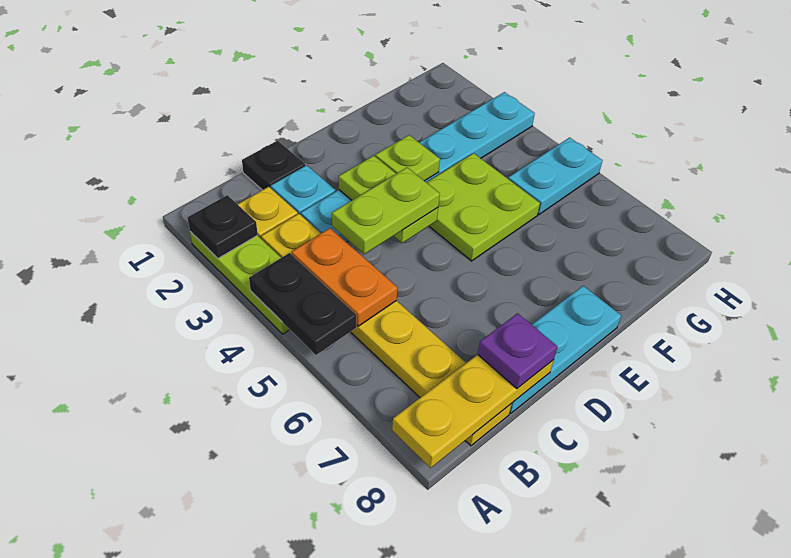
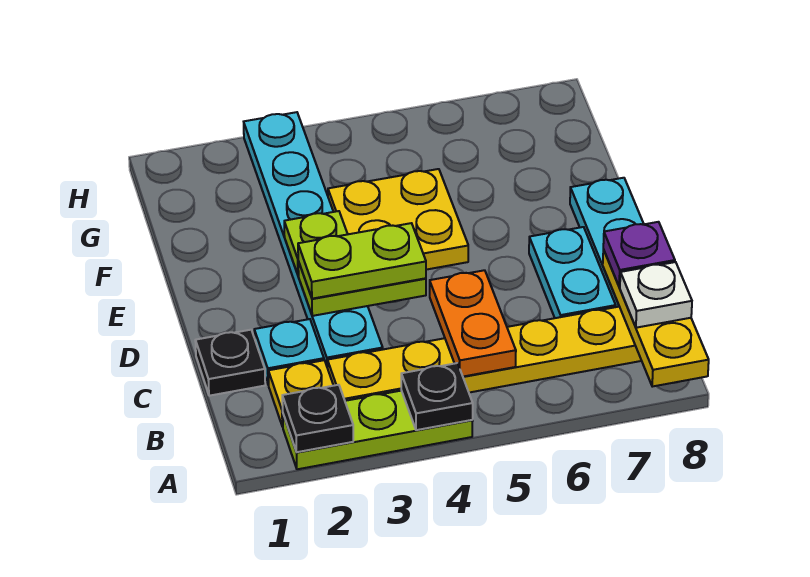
black 1x2 plate [249,253,356,355] -> black 1x1 plate [401,363,473,430]
orange 1x2 plate [292,228,397,326] -> orange 1x2 plate turned to [430,270,516,377]
none -> white 1x1 plate [620,262,692,328]
lime 1x2 plate [332,168,440,254] -> lime 1x2 plate turned to [298,223,426,299]
lime 2x2 plate [426,153,540,261] -> yellow 2x2 plate [328,169,468,270]
cyan 1x2 plate [508,138,602,215] -> cyan 1x2 plate moved to [529,227,616,318]

